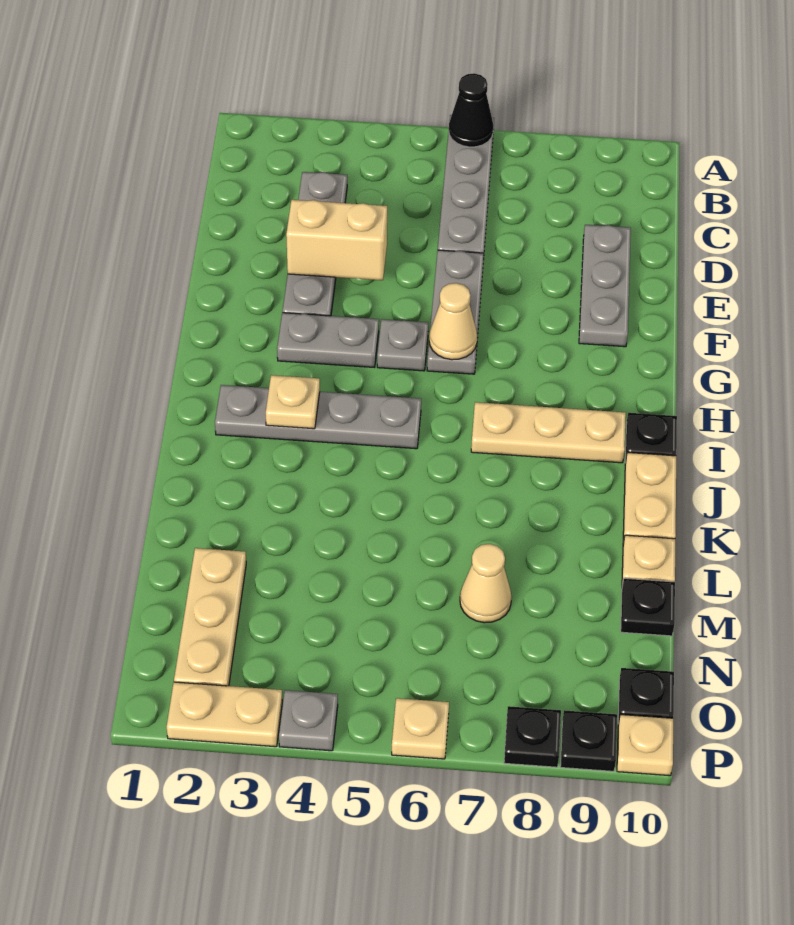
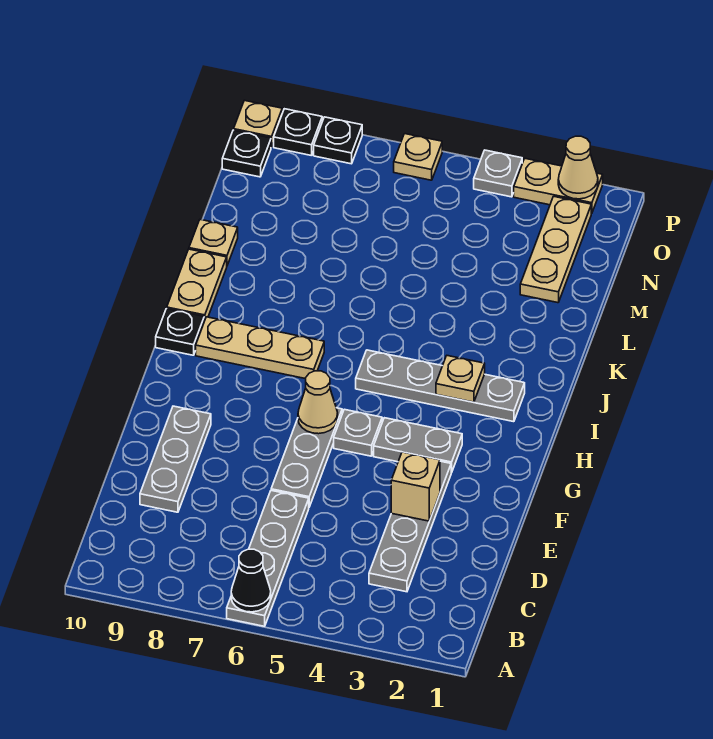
tan 1x2 brick [286,200,387,280] -> tan 1x1 brick [391,452,440,521]
tan 1x1 cone [460,544,512,623] -> tan 1x1 cone moved to [558,136,598,199]
black 1x1 plate [621,578,675,636] -> none

